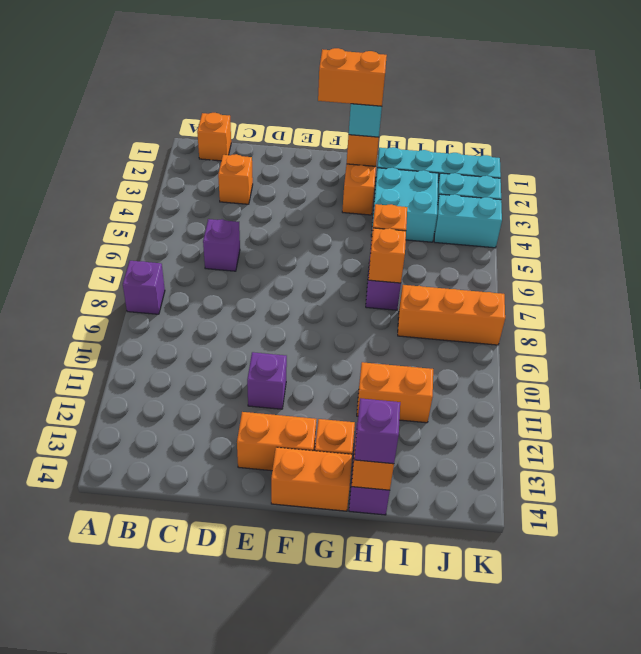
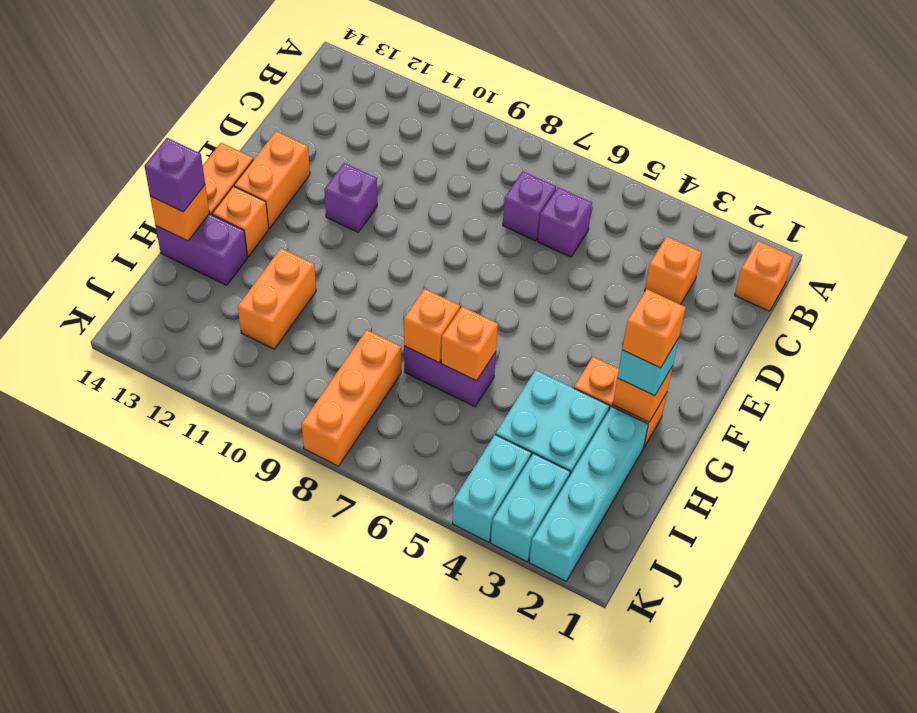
purple 1x1 brick [123,261,165,314] -> purple 1x1 brick moved to [503,171,556,241]
orange 1x2 brick [318,48,387,106] -> orange 1x1 brick [622,289,686,368]

